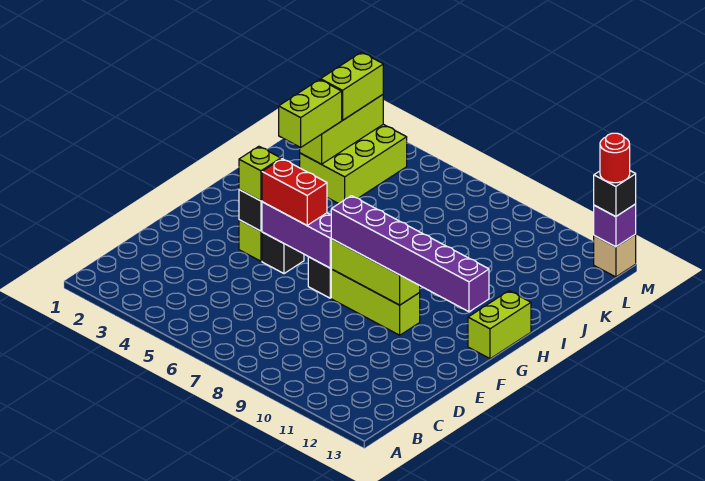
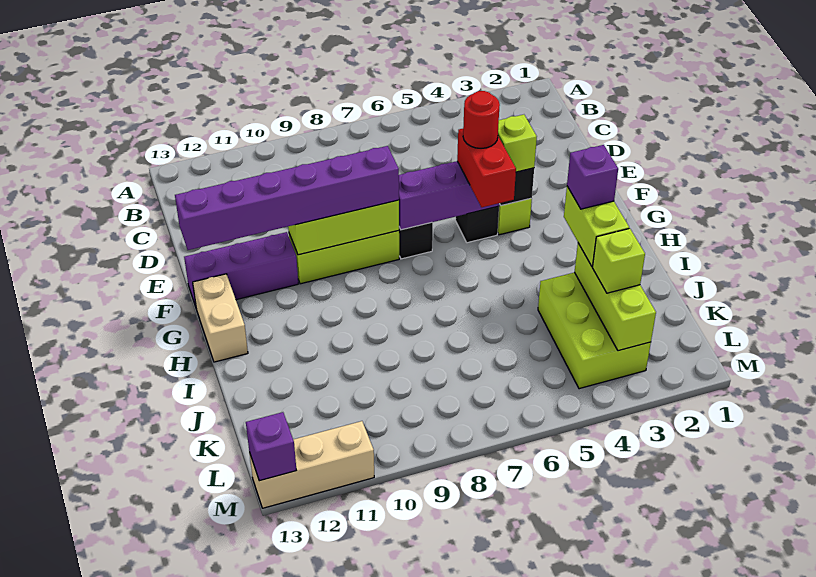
red 1x2 brick [262,159,327,225] -> red 1x2 brick turned to [457,129,516,207]
none -> purple 1x3 brick [184,232,298,307]
lime 1x2 brick [468,291,531,359] -> tan 1x2 brick [193,274,248,362]
none -> purple 1x1 brick [567,145,618,209]
lime 1x2 brick [321,52,383,120] -> lime 1x1 brick [593,229,645,293]
tan 1x1 brick [594,234,636,277] -> tan 1x3 brick [249,421,374,508]
black 1x1 brick [594,171,636,217] -> none
red 1x1 round brick [600,133,630,183] -> red 1x1 round brick moved to [463,91,500,148]

